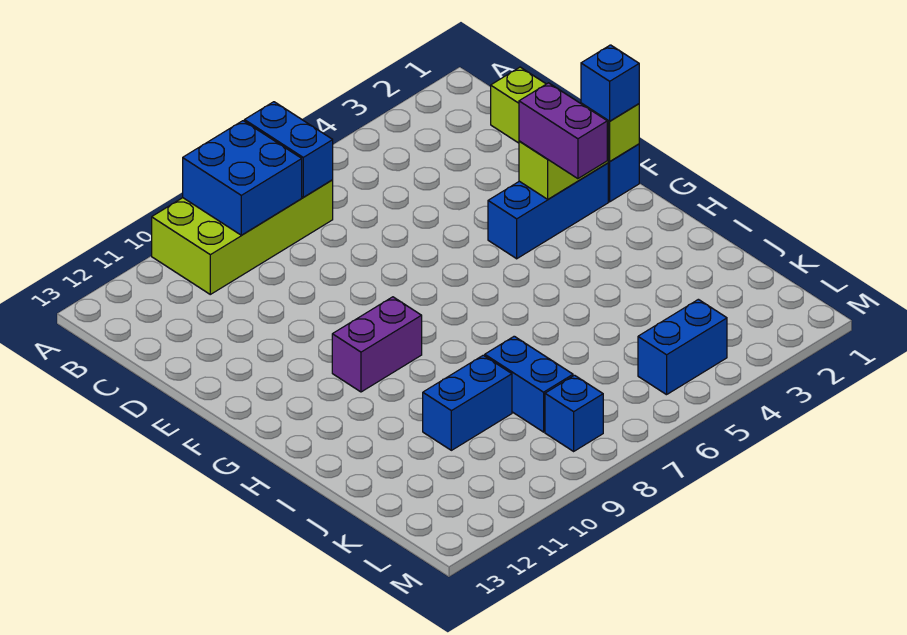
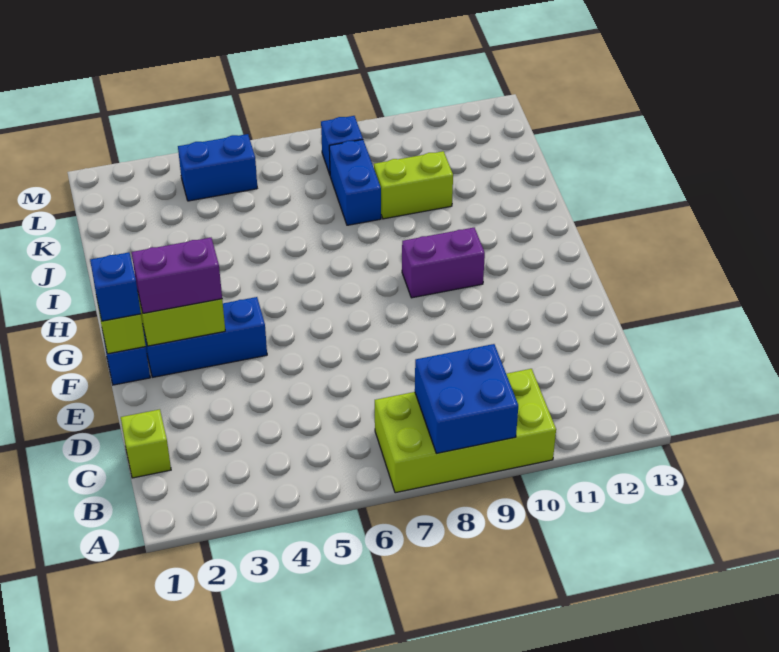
blue 1x2 brick [244,102,333,197] -> none
purple 1x2 brick [519,83,607,179] -> purple 1x2 brick turned to [132,238,222,313]
blue 1x2 brick [423,355,512,450] -> lime 1x2 brick [374,151,453,219]

